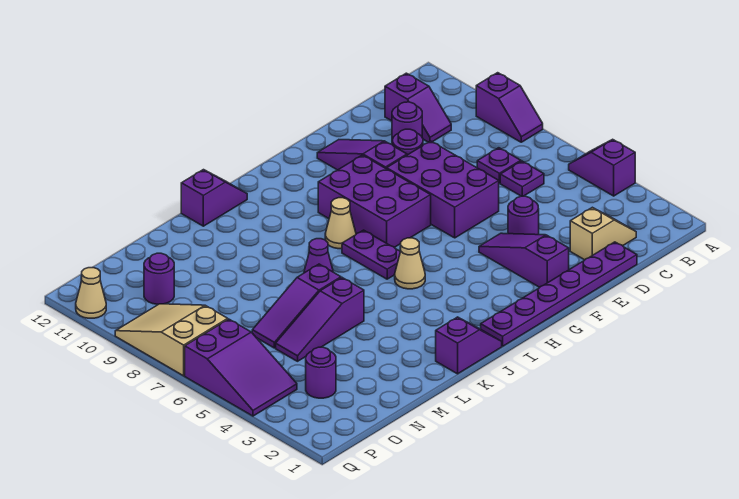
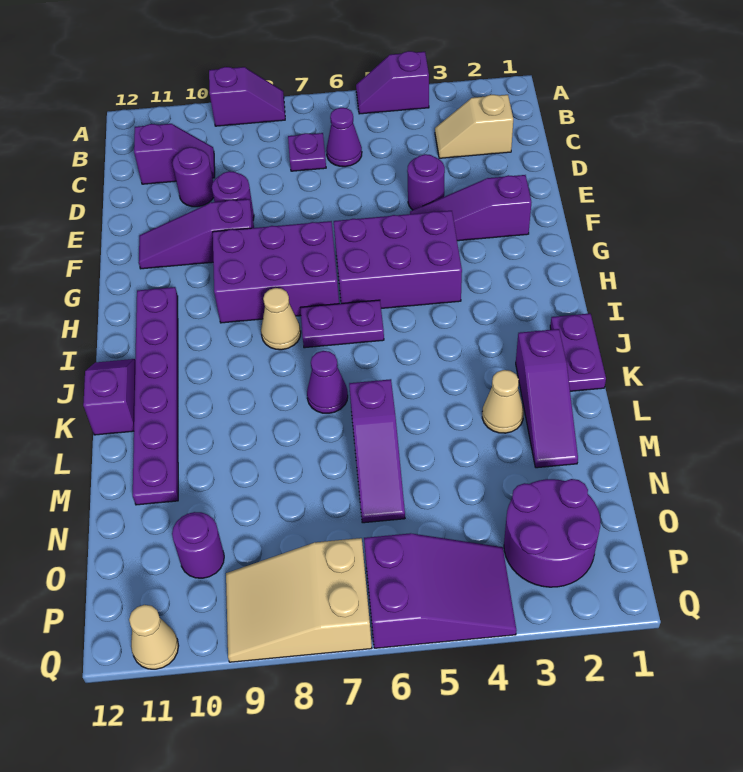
tan 1x2 slope [570,207,636,260] -> tan 1x2 slope turned to [435,95,513,158]
purple 1x1 plate [500,161,544,196] -> purple 1x1 cone [326,108,362,167]
purple 1x6 plate [481,242,637,346] -> purple 1x6 plate moved to [133,287,178,505]
purple 2x3 brick [387,141,499,238] -> purple 2x3 brick moved to [334,211,462,308]
tan 1x1 cone [395,238,425,289] -> tan 1x1 cone moved to [482,370,524,433]
purple 1x2 slope [436,317,502,374] -> purple 1x2 plate [550,313,606,391]
purple 1x3 slope [276,278,364,361] -> purple 1x3 slope moved to [516,329,578,468]
purple 1x1 round brick [306,347,336,398] -> purple 2x2 round brick [504,479,600,587]

